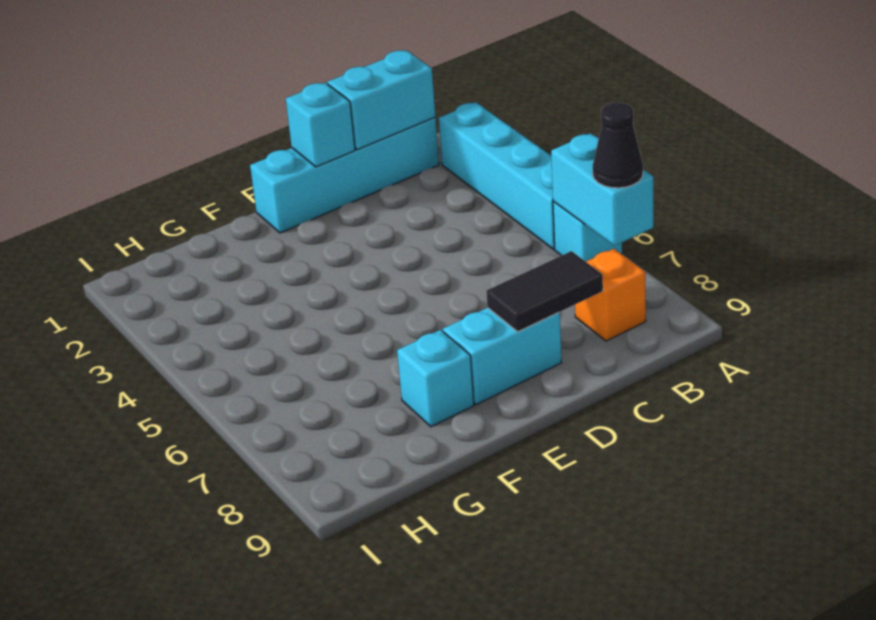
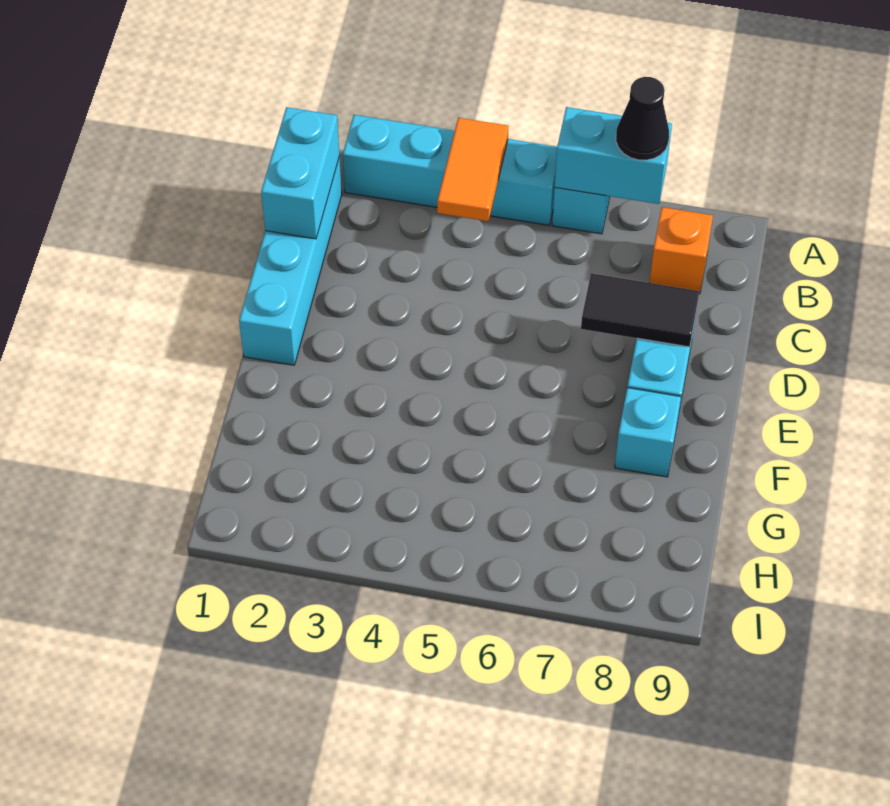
none -> orange 1x2 tile [437,118,509,221]
black 1x2 tile [486,251,603,332] -> black 1x2 tile turned to [581,273,699,347]
cyan 1x1 brick [286,83,355,167] -> none

